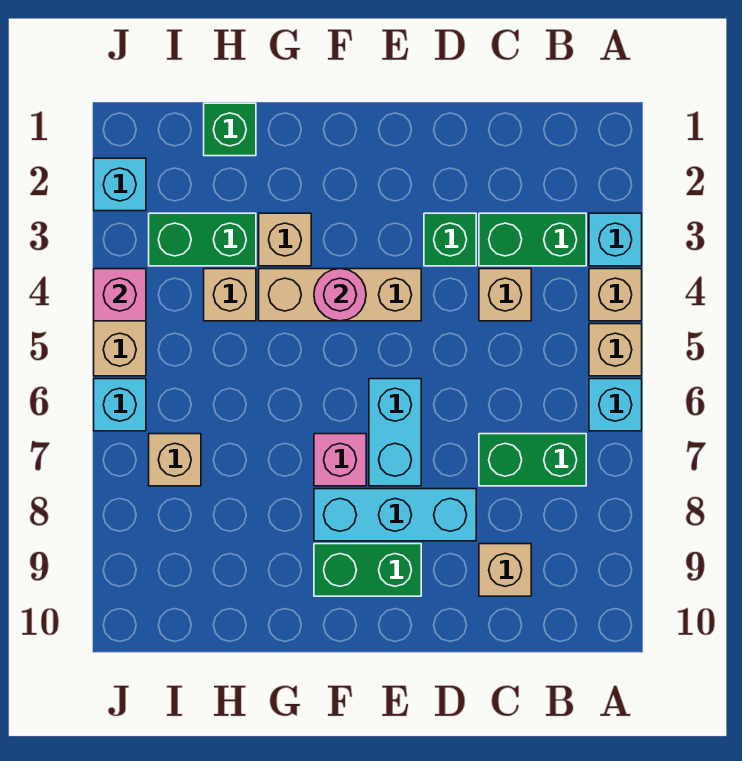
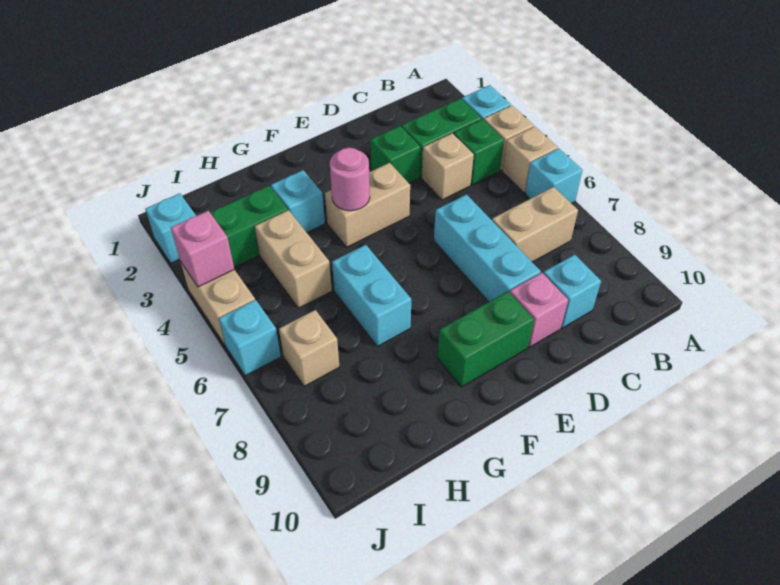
green 1x2 brick [479,434,586,486] -> tan 1x2 brick [492,187,578,262]
tan 1x1 brick [479,544,531,596] -> cyan 1x1 brick [543,255,601,328]
cyan 1x3 brick [314,489,476,541] -> cyan 1x3 brick turned to [434,195,541,302]
tan 1x3 brick [259,269,421,321] -> tan 1x2 brick [325,163,410,247]
cyan 1x2 brick [369,379,421,486] -> cyan 1x2 brick moved to [332,245,411,346]
pink 1x1 brick [314,434,366,486] -> pink 1x1 brick moved to [510,273,568,347]
tan 1x1 brick [259,213,311,266] -> cyan 1x1 brick [271,170,325,232]
green 1x1 brick [204,103,256,156] -> green 1x1 brick moved to [454,119,504,185]
tan 1x1 brick [204,269,256,321] -> tan 1x2 brick [255,210,332,308]

